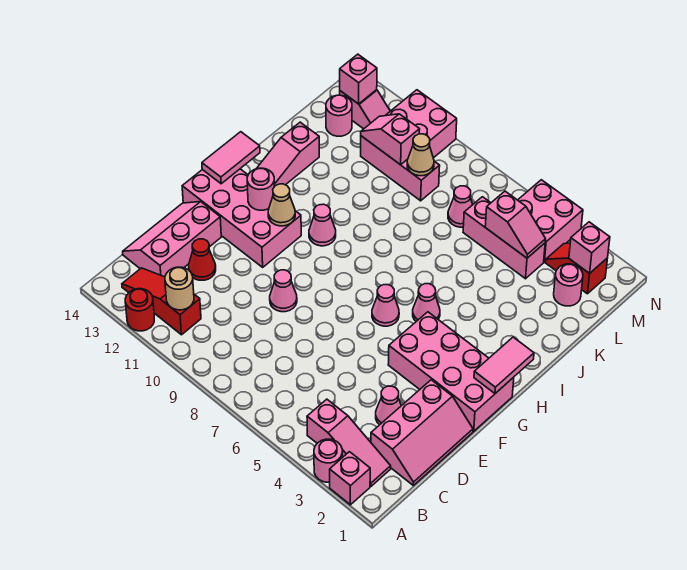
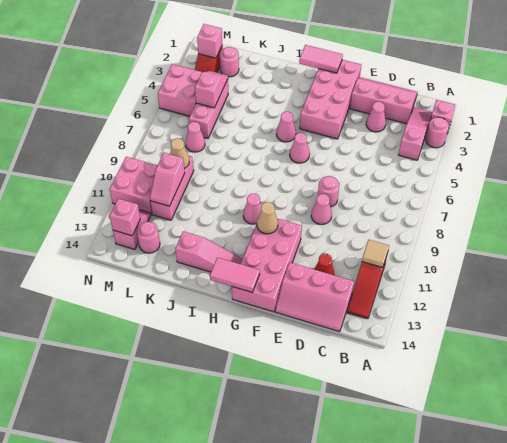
red 1x1 round brick [125,289,154,331] -> none
tan 1x1 round brick [165,267,194,310] -> tan 1x1 tile [362,240,389,268]
pink 1x1 round brick [247,168,274,210] -> pink 1x1 round brick moved to [318,176,339,207]

